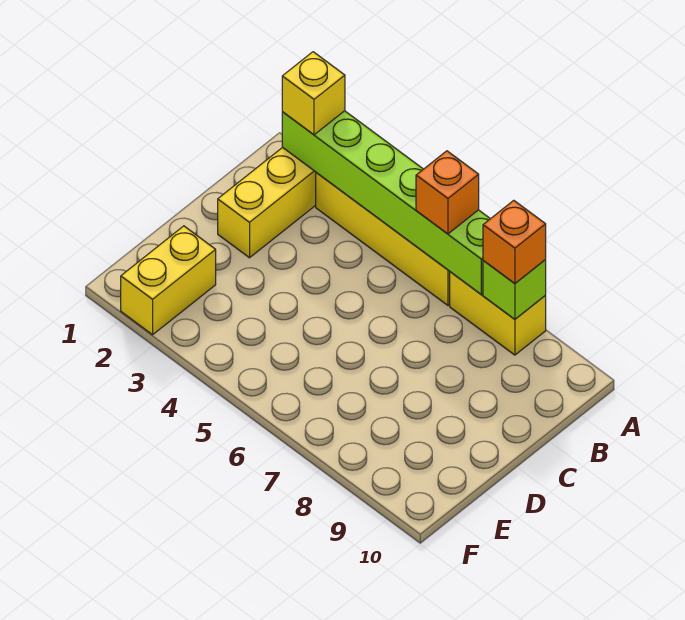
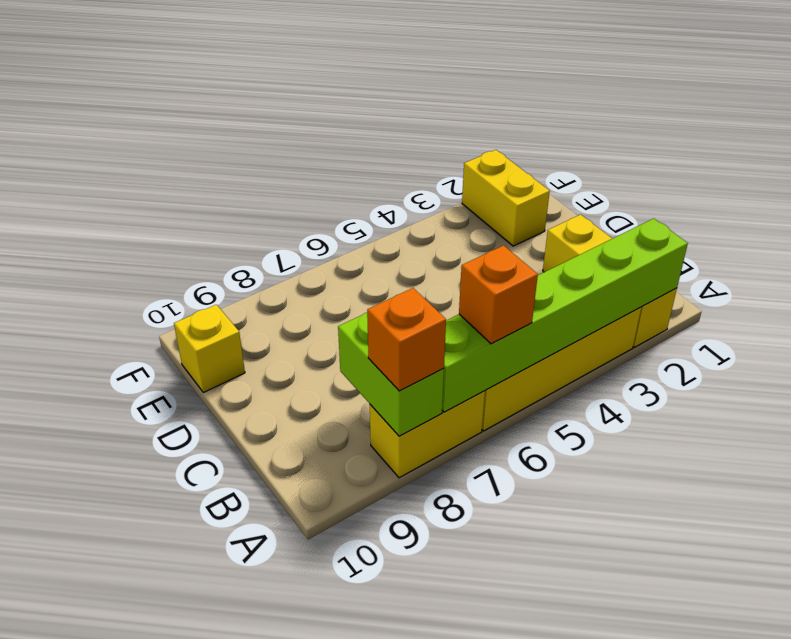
yellow 1x1 brick [282,52,345,135] -> yellow 1x1 brick moved to [174,305,245,392]
lime 1x1 brick [483,260,546,319] -> lime 1x2 brick [338,313,444,436]

